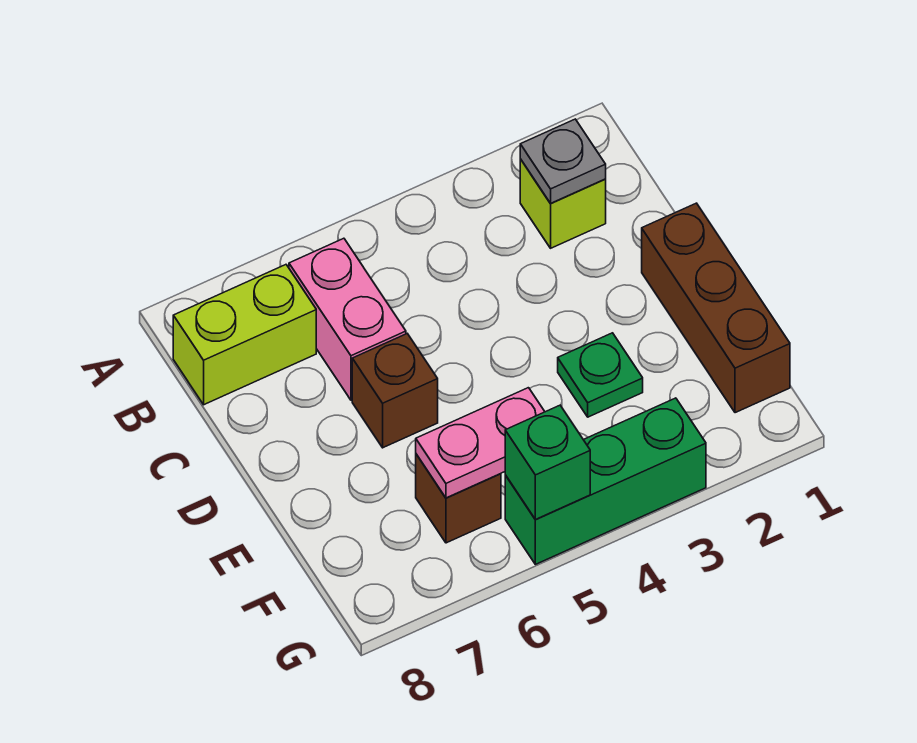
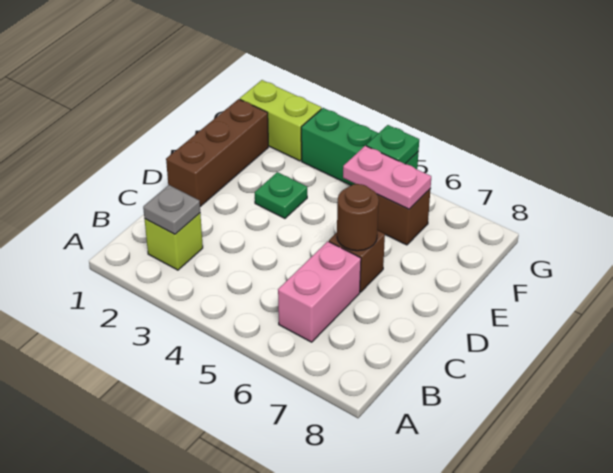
lime 1x2 brick [173,265,316,405] -> lime 1x2 brick moved to [240,80,322,161]
none -> brown 1x1 round brick [337,184,379,251]
green 1x1 brick [505,405,590,519] -> green 1x1 plate [366,125,419,164]

